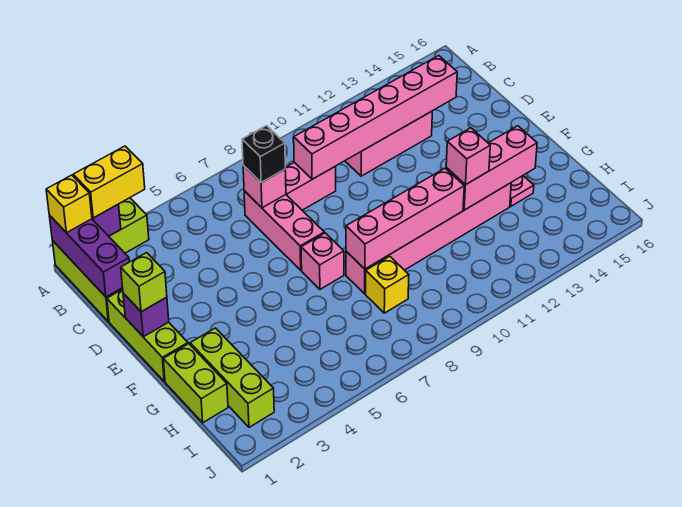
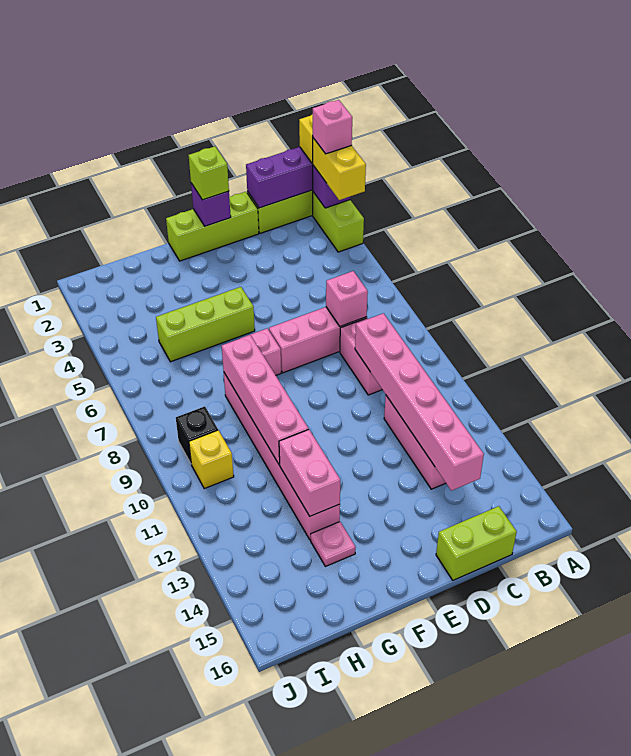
black 1x1 brick [242,126,285,182] -> black 1x1 brick moved to [176,406,218,463]
lime 1x2 brick [163,344,228,423] -> lime 1x2 brick moved to [436,506,517,580]
lime 1x3 brick [190,328,274,427] -> lime 1x3 brick moved to [156,287,255,362]
pink 1x3 brick [446,126,537,210] -> pink 1x2 brick [279,430,340,516]
pink 1x1 brick [446,128,490,185] -> pink 1x1 brick moved to [313,100,352,154]
yellow 1x1 brick [366,256,409,313] -> yellow 1x1 brick moved to [189,430,234,489]

